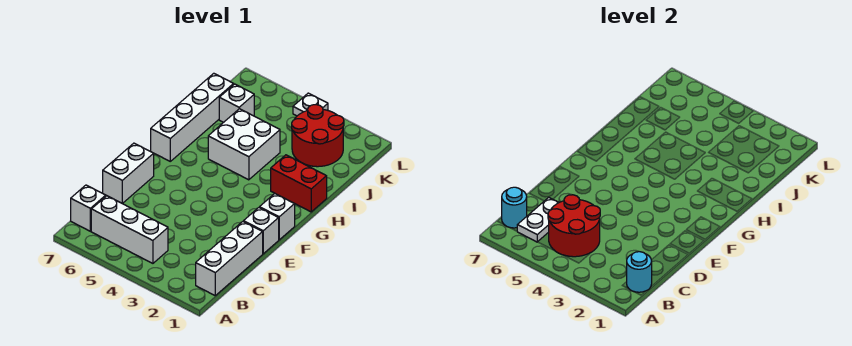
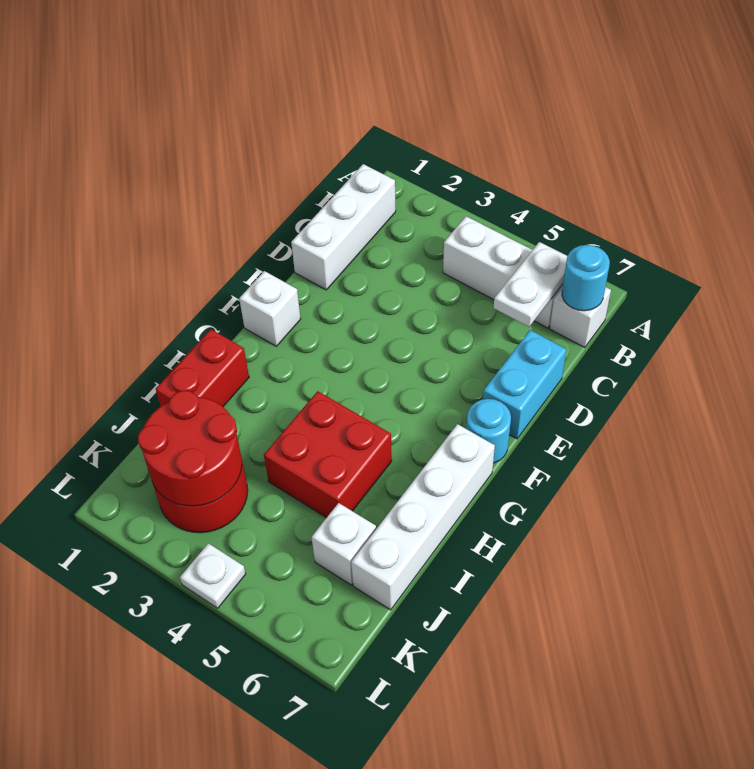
cyan 1x1 round brick [627,252,652,292] -> cyan 1x1 round brick moved to [466,399,511,463]
red 2x2 round brick [548,195,600,257] -> red 2x2 round brick moved to [138,390,242,506]
white 1x2 brick [103,143,154,204] -> cyan 1x2 brick [483,330,567,439]
white 1x1 brick [244,208,279,254] -> none
red 1x2 brick [271,155,327,212] -> red 1x2 brick turned to [156,329,249,407]
white 2x2 brick [208,109,280,180] -> red 2x2 brick [264,391,392,518]

